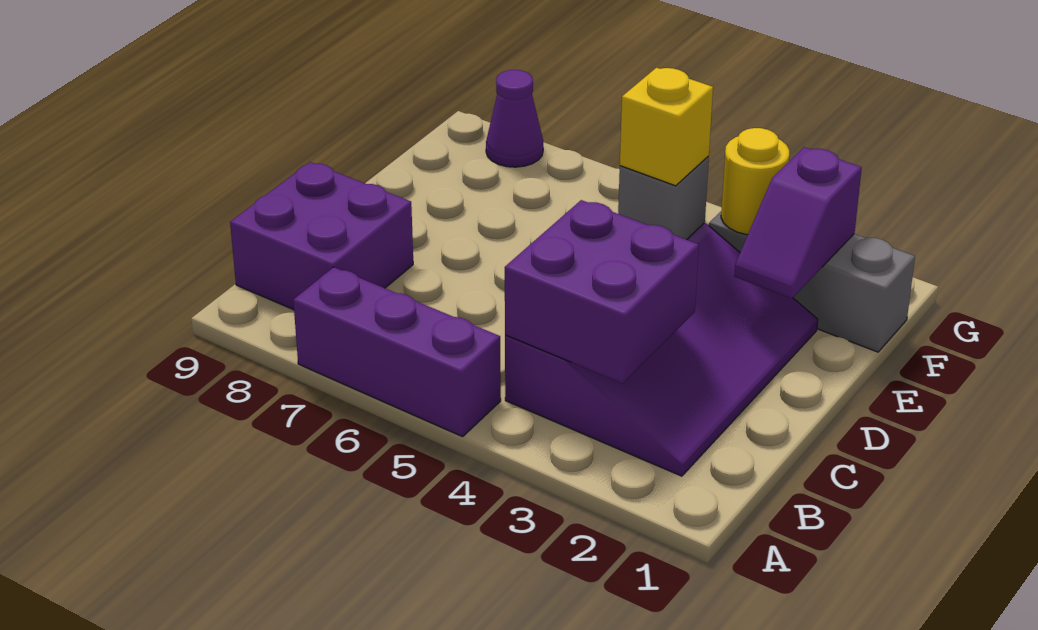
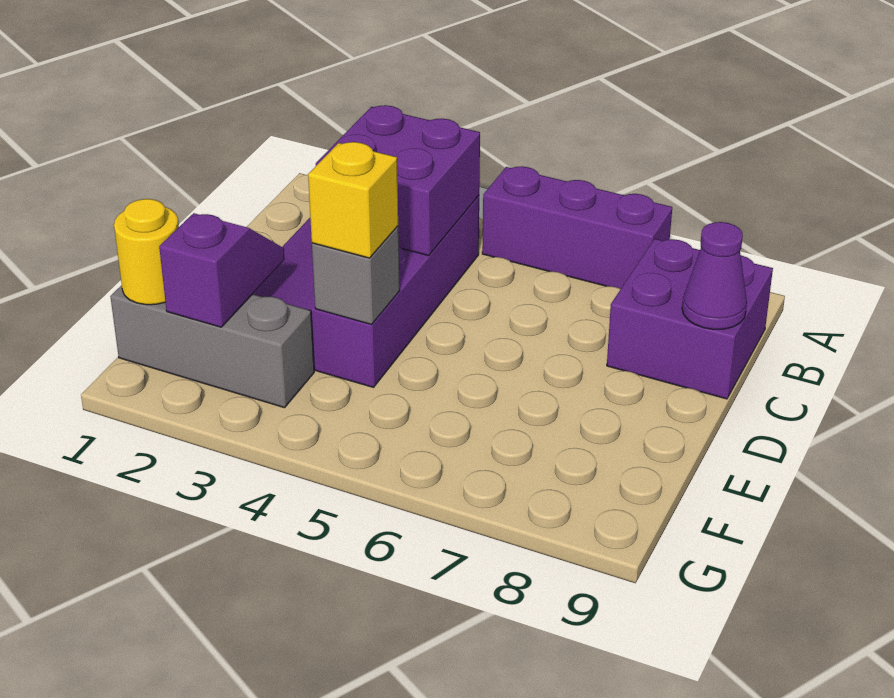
yellow 1x1 round brick [721,128,789,235] -> yellow 1x1 round brick moved to [114,199,179,305]
purple 1x1 cone [486,70,543,167] -> purple 1x1 cone moved to [682,222,747,329]

